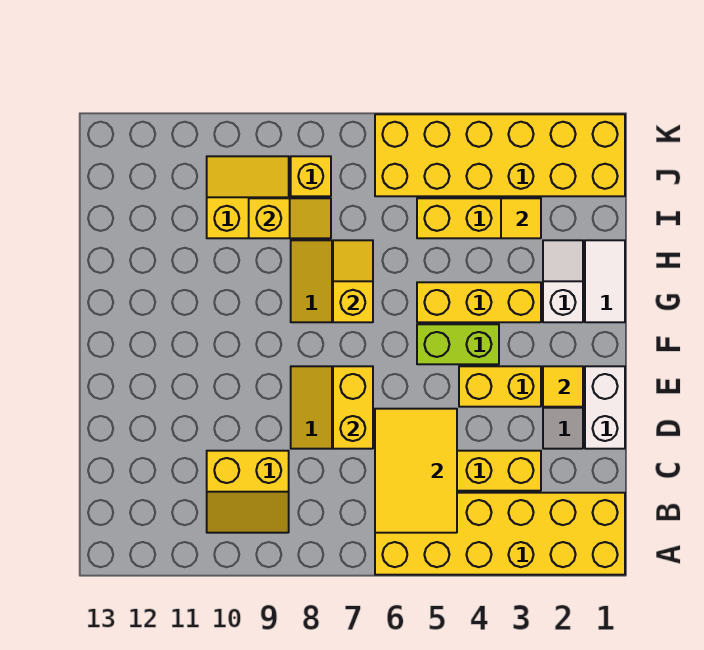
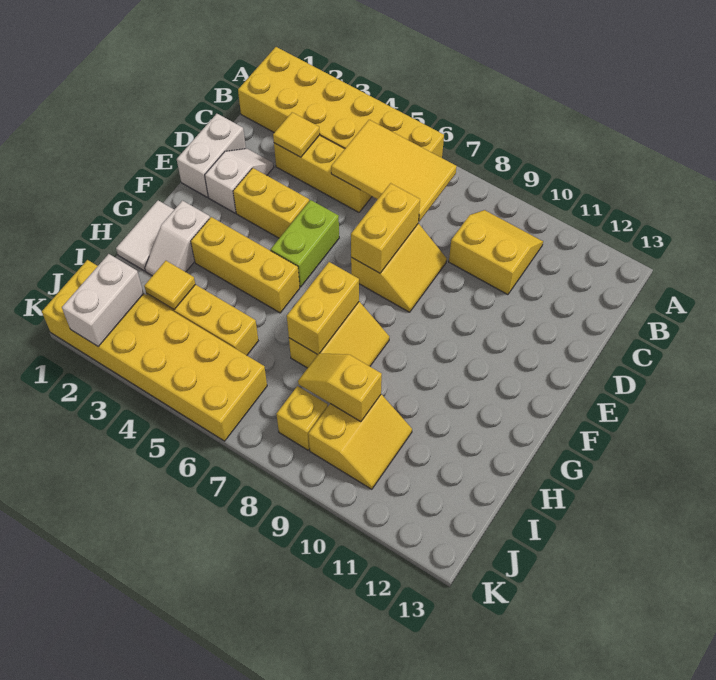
yellow 2x3 tile [375,409,457,533] -> yellow 2x3 tile turned to [331,120,457,222]
yellow 1x1 tile [543,366,583,407] -> yellow 1x1 tile moved to [273,112,320,157]
lime 1x2 brick [417,324,499,364] -> lime 1x2 brick turned to [271,200,339,287]
yellow 1x2 slope [333,240,373,322] -> yellow 1x2 brick [287,262,359,354]
yellow 2x2 slope [207,156,289,238] -> yellow 2x2 slope turned to [308,394,412,489]
none -> white 1x2 brick [62,254,144,347]

